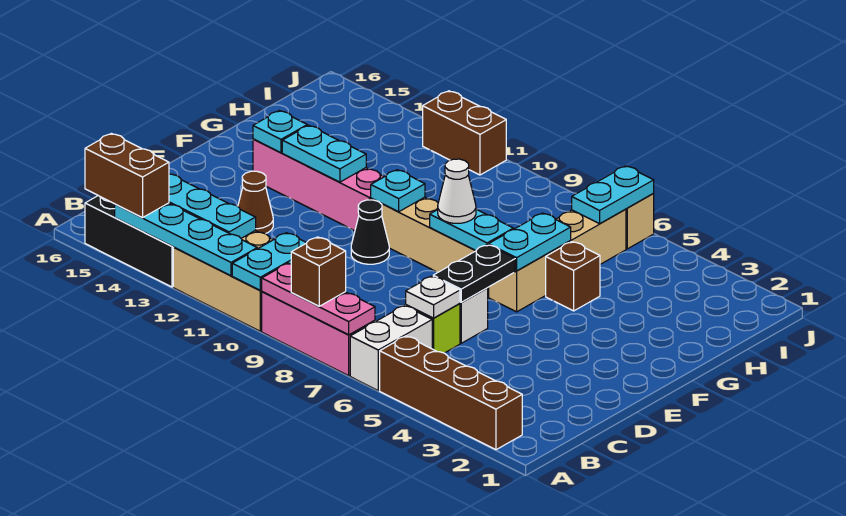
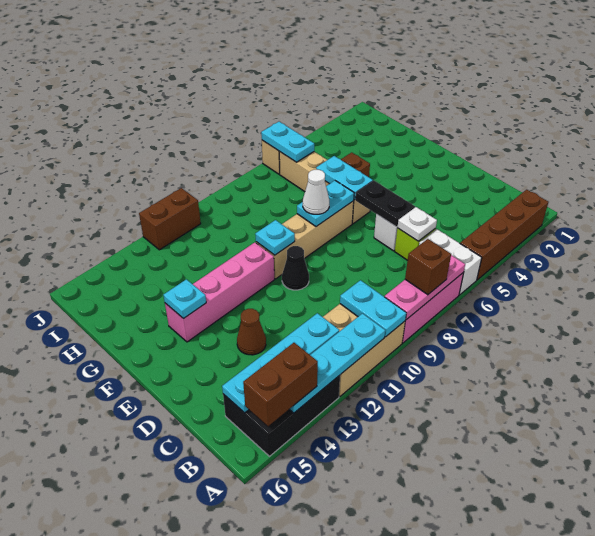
cyan 1x2 plate [282,125,366,182] -> none

